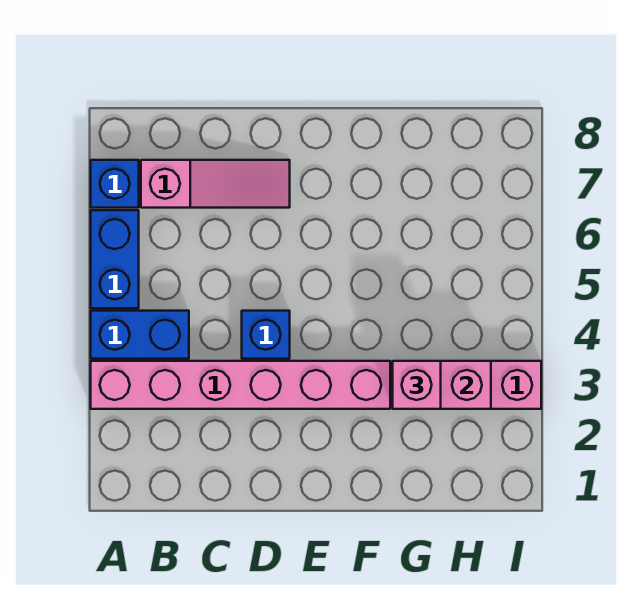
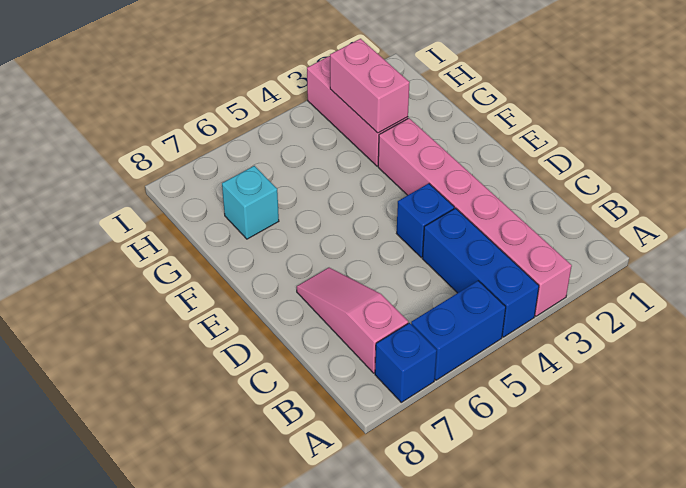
blue 1x2 brick [91,311,189,359] -> blue 1x3 brick [422,208,539,337]
pink 1x1 brick [393,361,441,409] -> none
none -> cyan 1x1 brick [222,166,279,239]

